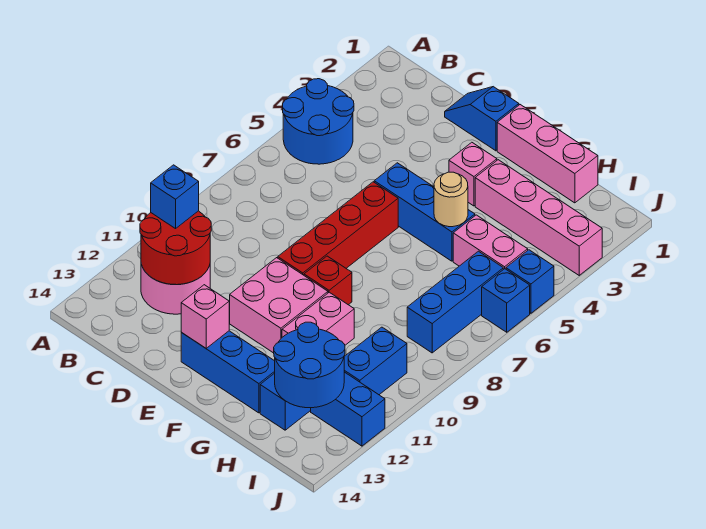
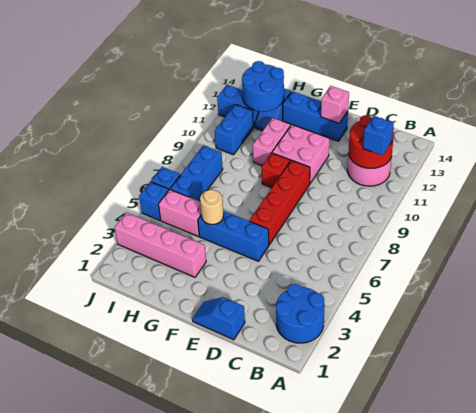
blue 2x2 round brick [283,79,354,164] -> blue 2x2 round brick moved to [276,284,324,343]
blue 1x2 slope [445,87,519,151] -> blue 1x2 slope turned to [192,297,245,340]
pink 1x3 brick [497,105,598,203] -> none
pink 1x1 brick [449,142,497,206] -> none

